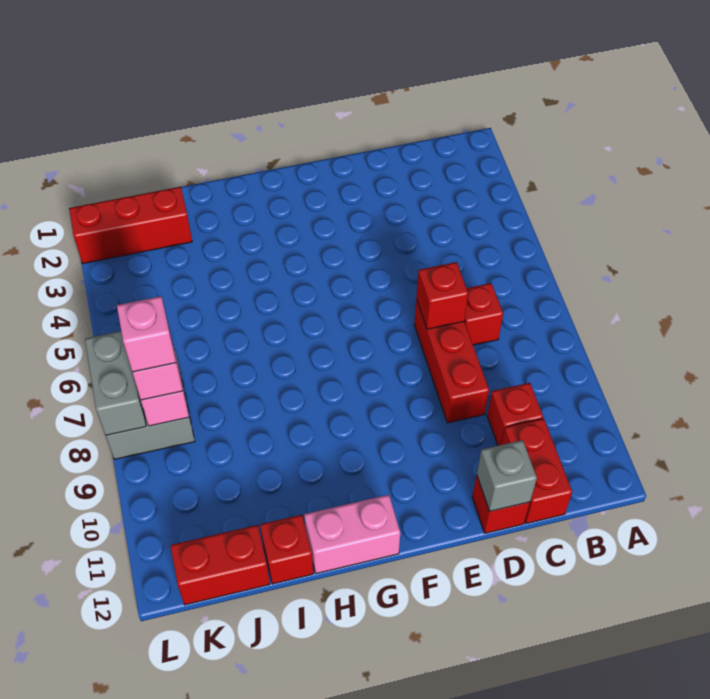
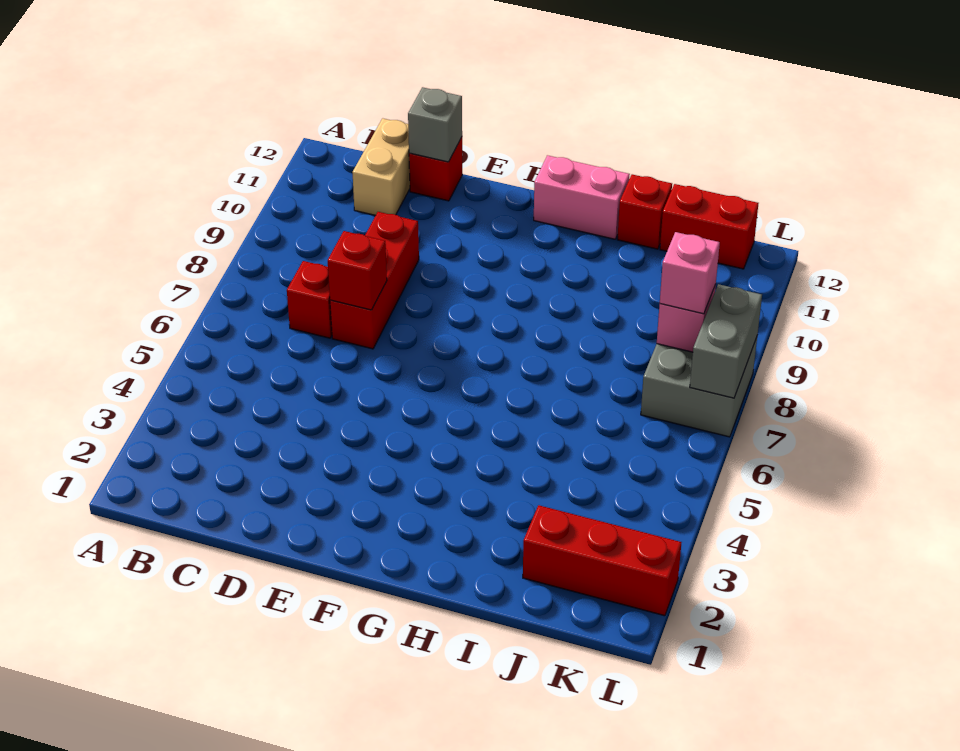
red 1x1 brick [487,383,543,446] -> none
red 1x2 brick [501,418,572,524] -> tan 1x2 brick [352,118,410,215]
pink 1x1 brick [117,296,176,372] -> none

